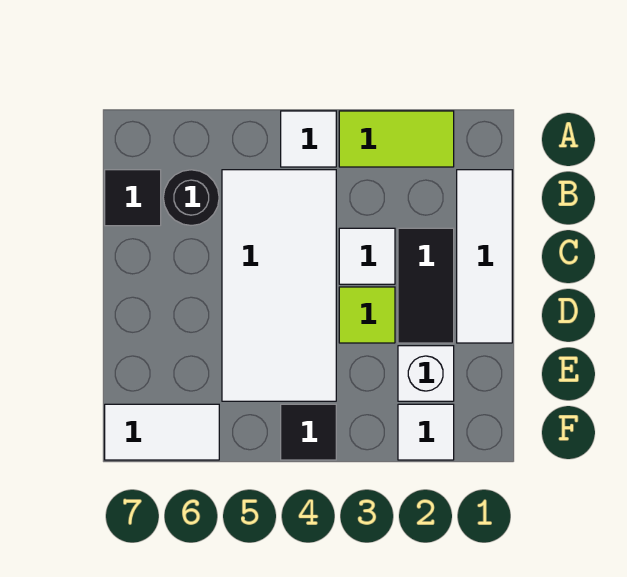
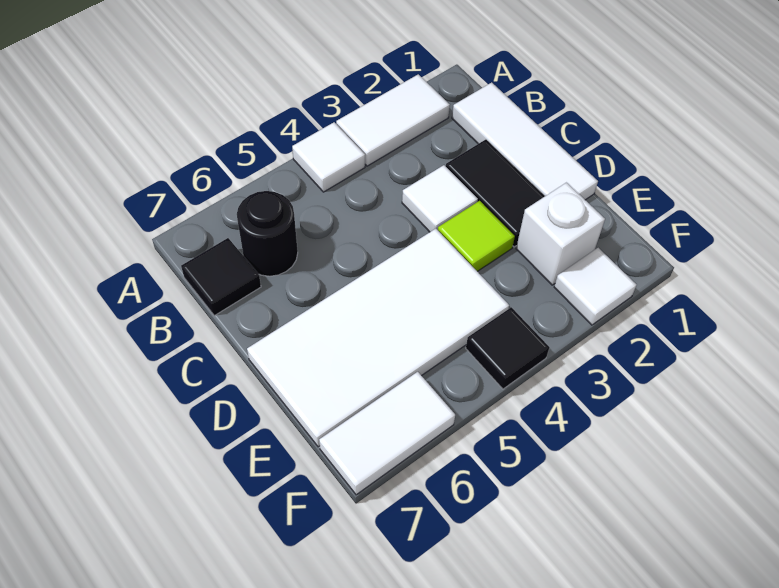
lime 1x2 tile [339,111,454,167] -> white 1x2 tile [336,74,450,166]
white 2x4 tile [222,170,336,401] -> white 2x4 tile turned to [247,229,509,447]

